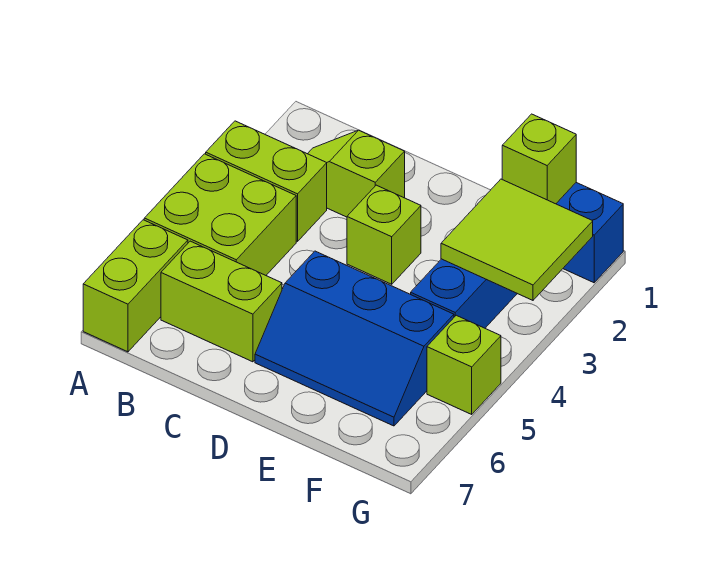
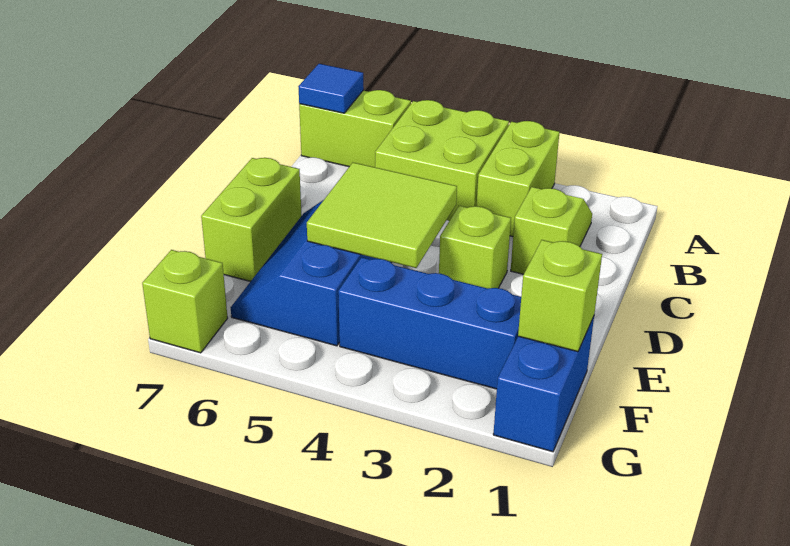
none -> blue 1x1 tile [298,64,364,113]
lime 1x2 brick [161,241,282,362] -> lime 1x2 brick moved to [201,158,302,282]
lime 2x2 tile [441,179,593,300] -> lime 2x2 tile moved to [307,163,457,268]
lime 1x1 brick [427,315,501,414] -> lime 1x1 brick moved to [142,250,228,353]

